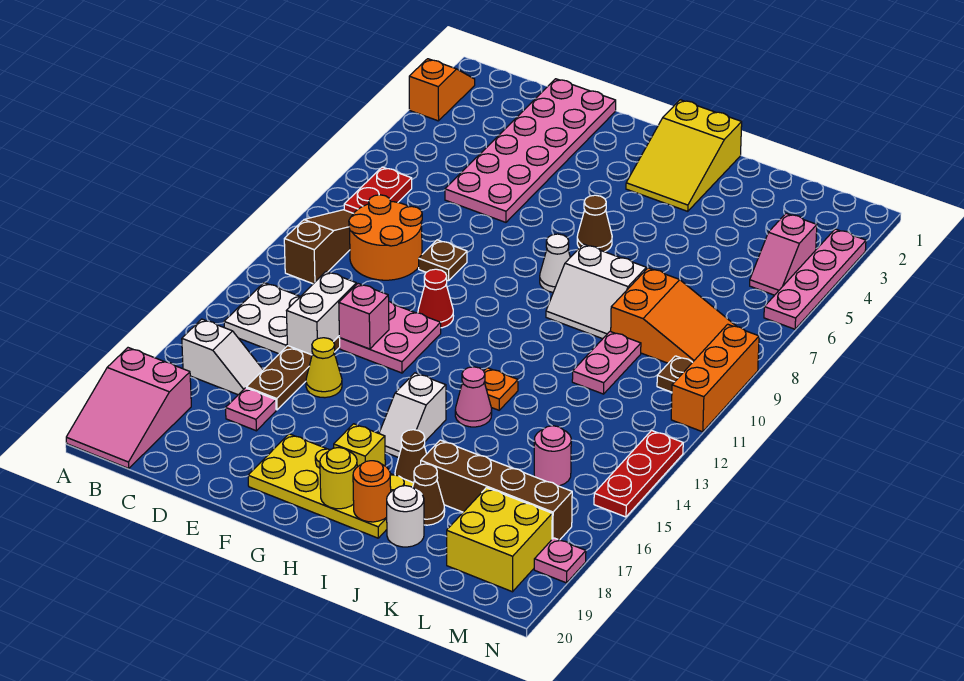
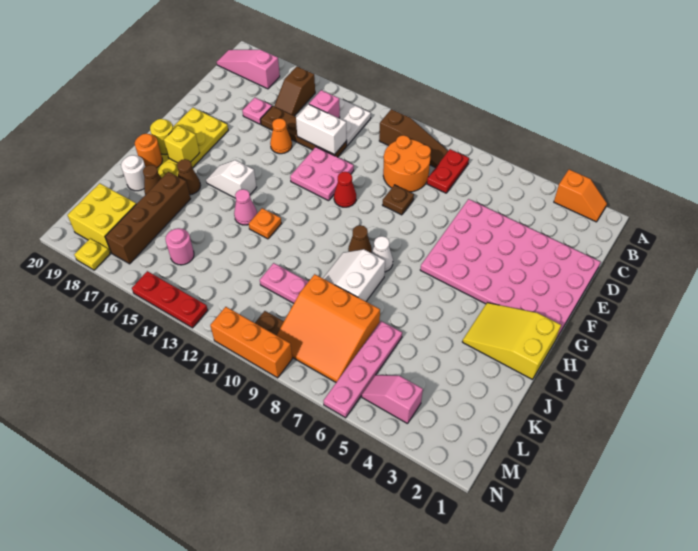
pink 2x3 slope [66,348,191,468] -> pink 1x3 slope [217,49,280,89]
red 1x2 plate [344,167,412,213] -> red 1x2 plate turned to [427,149,469,193]
white 1x2 slope [182,319,263,395] -> brown 1x2 slope [274,66,315,116]
pink 2x6 plate [445,79,616,222] -> pink 4x6 plate [420,199,600,339]
pink 1x1 brick [339,284,389,349] -> pink 1x1 brick moved to [309,90,340,118]
yellow 1x1 cone [306,338,342,398] -> orange 1x1 cone [270,118,292,154]
brown 1x1 cone [577,195,612,252] -> brown 1x1 cone moved to [348,225,372,253]
orange 2x3 slope [611,268,737,363] -> orange 3x3 slope [277,274,380,382]
pink 1x4 plate [764,229,866,329] -> pink 1x4 plate turned to [324,321,402,418]
pink 1x1 plate [534,538,586,583] -> yellow 1x1 plate [74,238,110,270]

